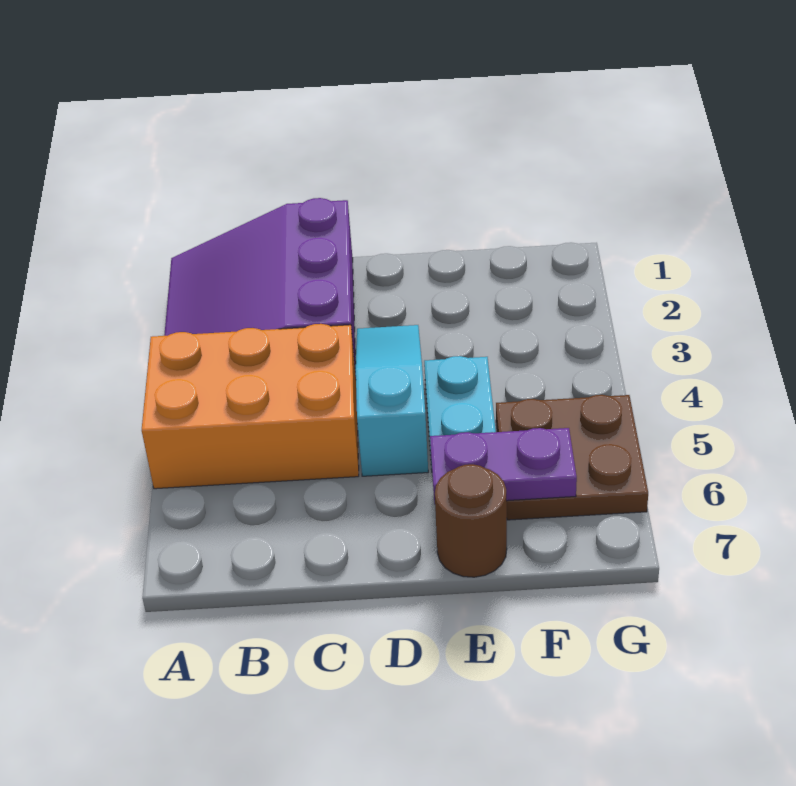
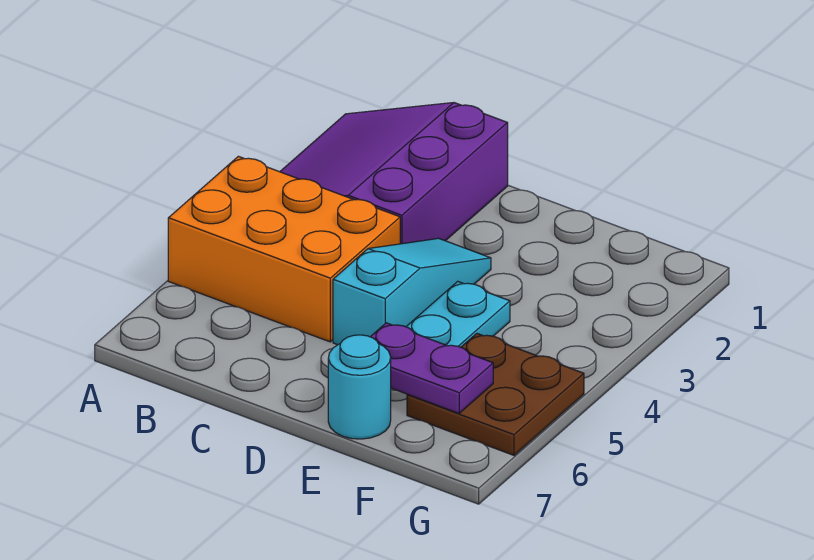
brown 1x1 round brick [435,464,507,577] -> cyan 1x1 round brick [328,335,391,439]

